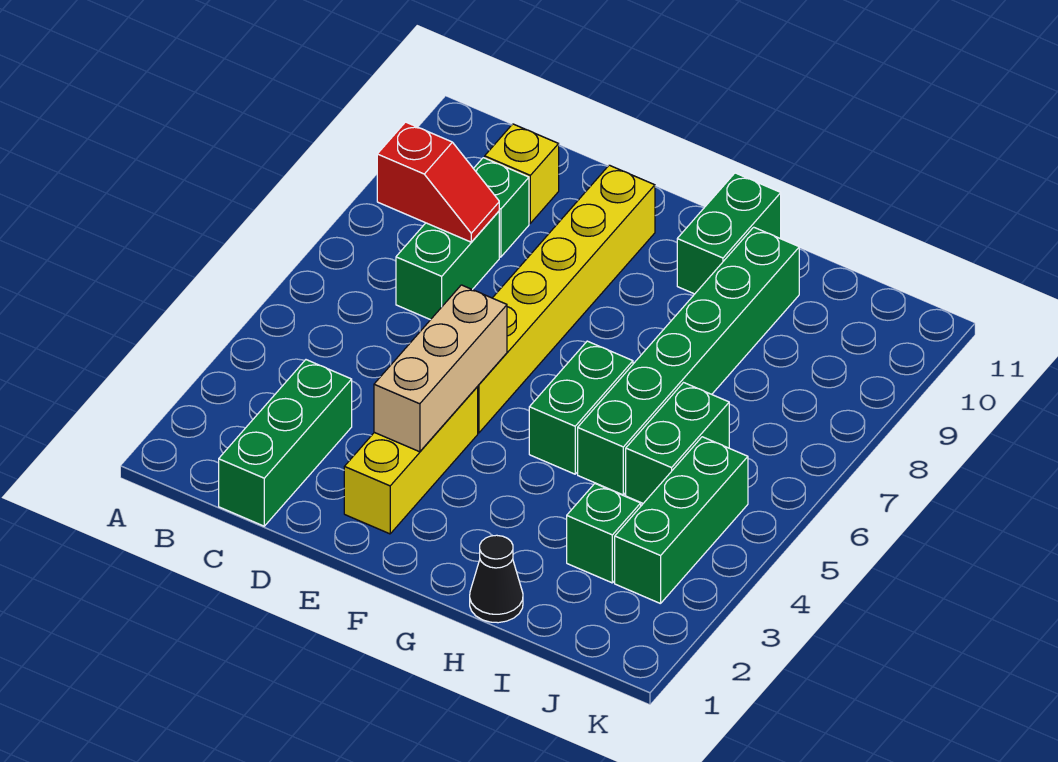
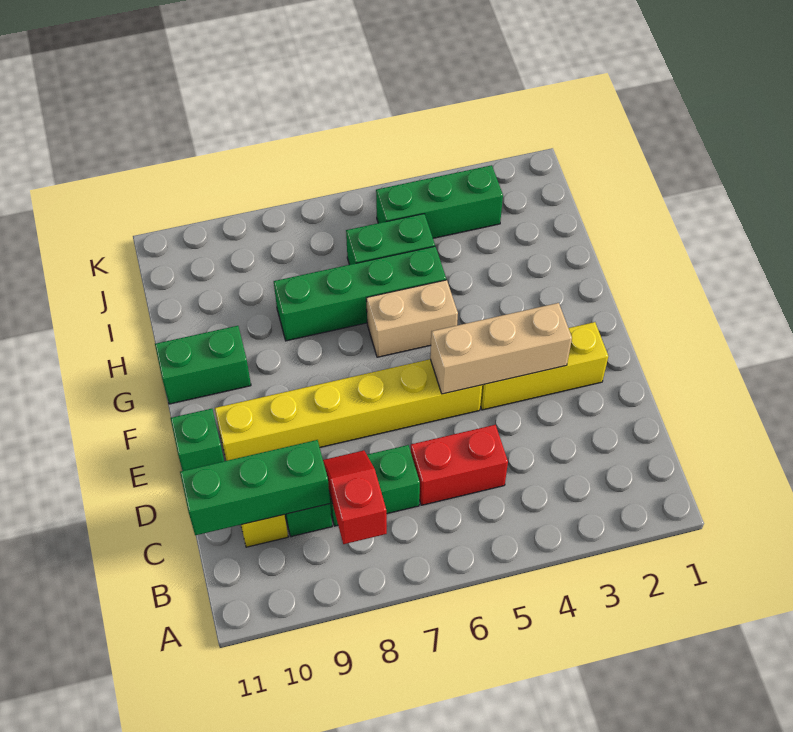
green 1x3 brick [219,360,352,526] -> green 1x3 brick moved to [180,440,330,535]
none -> red 1x2 brick [411,425,508,505]
green 1x2 brick [529,341,633,474] -> tan 1x2 brick [366,280,458,357]
black 1x1 cone [470,535,523,623] -> none
green 1x6 brick [578,227,799,495] -> green 1x4 brick [274,246,446,341]
green 1x1 brick [567,484,641,583] -> green 1x1 brick moved to [170,409,224,471]

